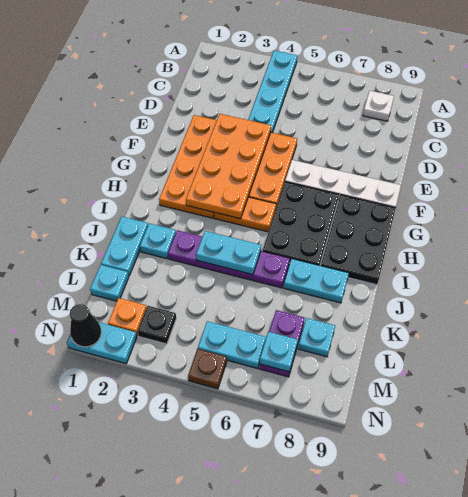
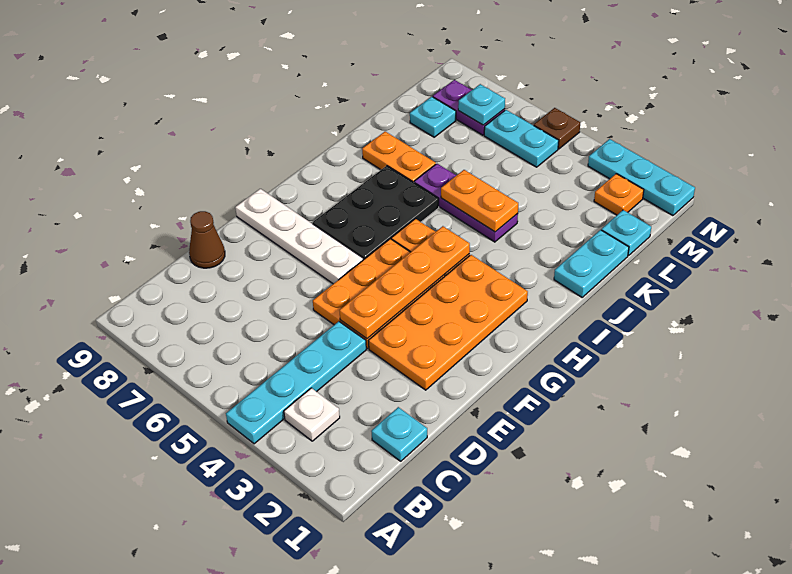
white 1x1 plate [363,91,394,121] -> white 1x1 plate moved to [284,388,340,441]
none -> brown 1x1 cone [189,211,225,268]
orange 2x4 plate [186,114,271,219] -> orange 1x4 plate [339,226,470,339]
black 2x3 plate [321,195,396,285] -> none
cyan 1x1 plate [140,223,176,259] -> cyan 1x1 plate moved to [371,407,427,461]
purple 1x4 plate [168,230,290,288] -> purple 1x3 plate [414,164,518,242]
cyan 1x2 plate [196,231,261,275] -> orange 1x2 plate [441,170,518,232]
cyan 1x2 plate [284,259,349,303] -> orange 1x2 plate [362,132,436,182]
purple 1x2 plate [259,310,305,377] -> purple 1x2 plate turned to [433,80,505,135]
black 1x1 plate [138,306,176,344] -> none
cyan 1x2 plate [67,322,137,364] -> cyan 1x3 plate [588,139,695,216]
black 1x1 cone [70,304,101,347] -> none

